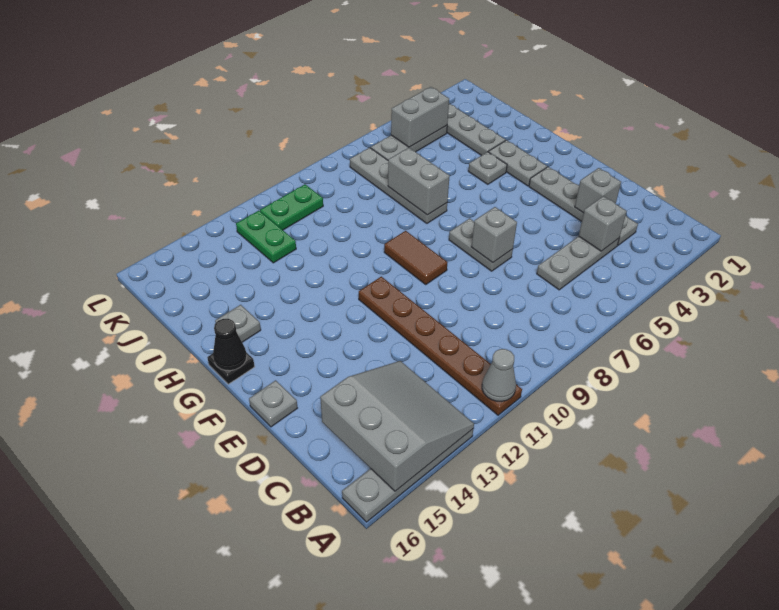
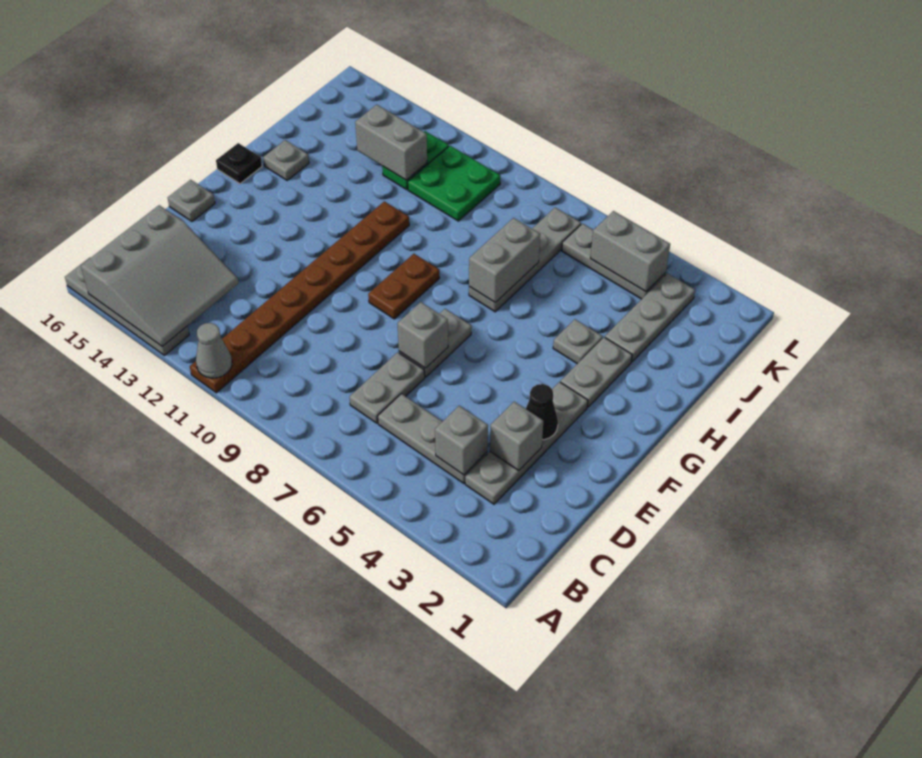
brown 1x6 plate [359,277,522,415] -> brown 1x8 plate [190,201,409,393]
none -> grey 1x2 plate [350,352,425,423]
brown 1x2 tile [384,231,448,284] -> brown 1x2 plate [368,254,440,319]
black 1x1 cone [213,319,247,371] -> black 1x1 cone moved to [526,384,558,440]
none -> grey 1x2 brick [355,105,427,180]
green 1x2 plate [260,184,323,230] -> green 2x2 plate [408,146,500,221]

